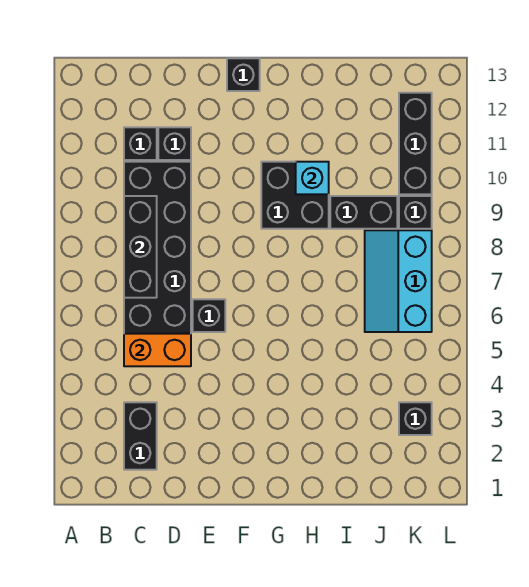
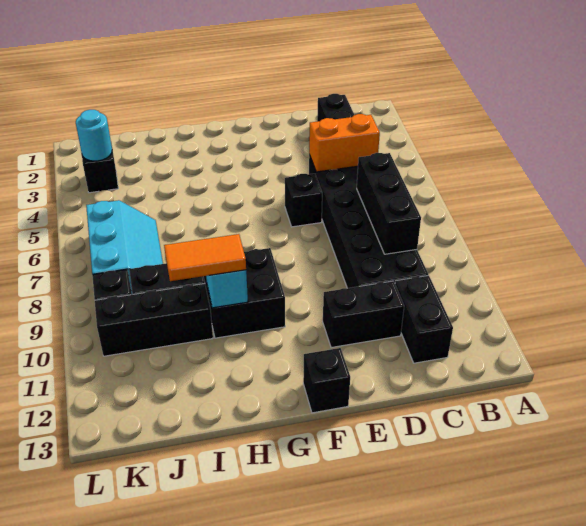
black 1x1 brick [124,127,157,160] -> black 1x2 brick [395,275,453,363]
black 1x1 brick [158,127,191,160] -> black 1x2 brick [323,281,404,348]
none -> orange 1x2 tile [164,234,246,281]
none -> cyan 1x1 round brick [76,110,112,161]
black 1x3 brick [399,93,432,194] -> black 1x3 brick turned to [95,283,213,356]

